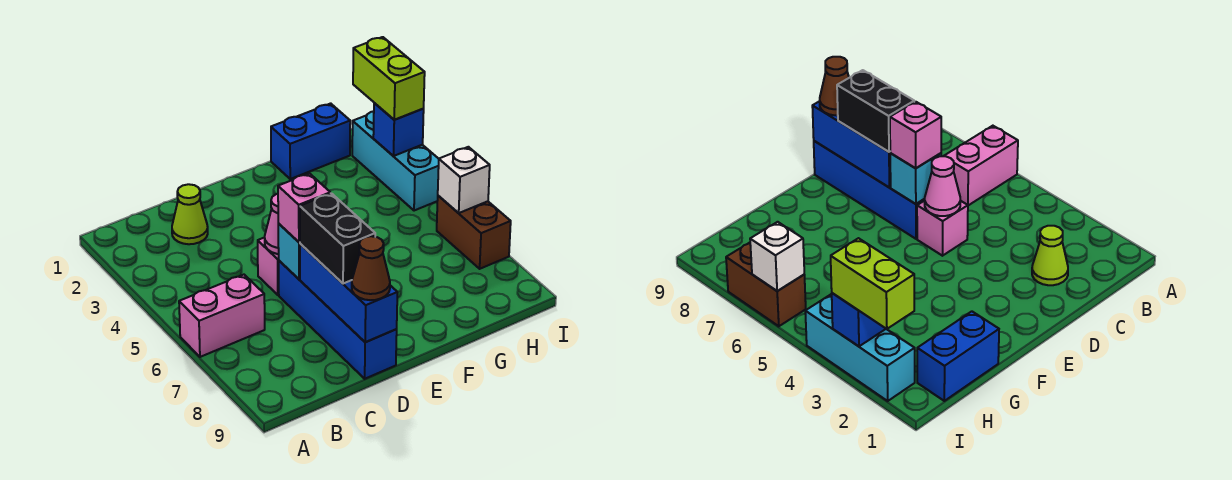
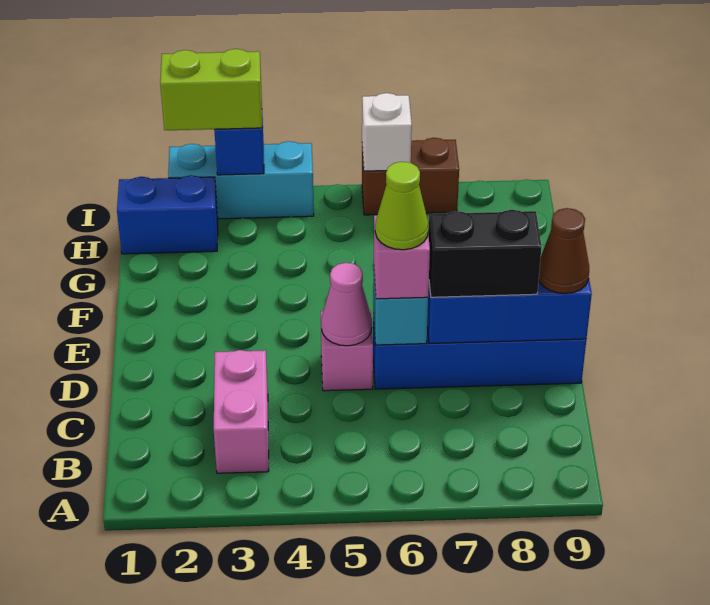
pink 1x2 brick [179,275,265,357] -> pink 1x2 brick moved to [214,350,269,473]
lime 1x1 cone [172,184,208,244] -> lime 1x1 cone moved to [375,162,428,250]
blue 1x2 brick [271,103,350,179] -> blue 1x2 brick turned to [117,175,218,254]

